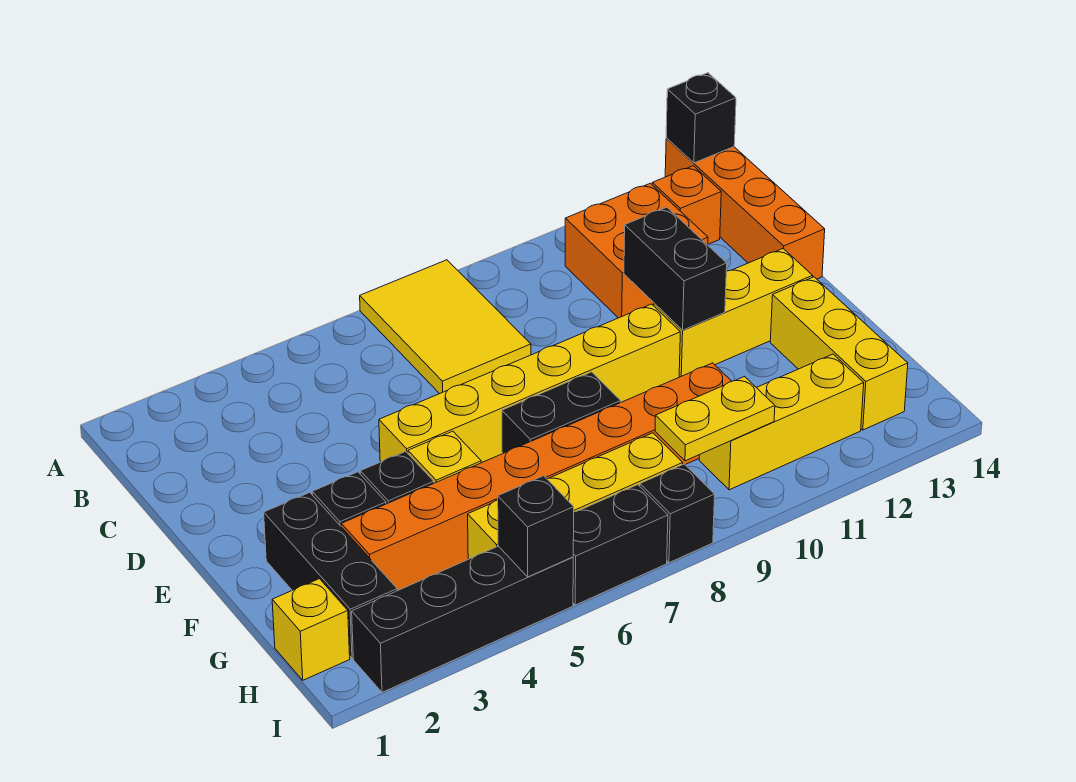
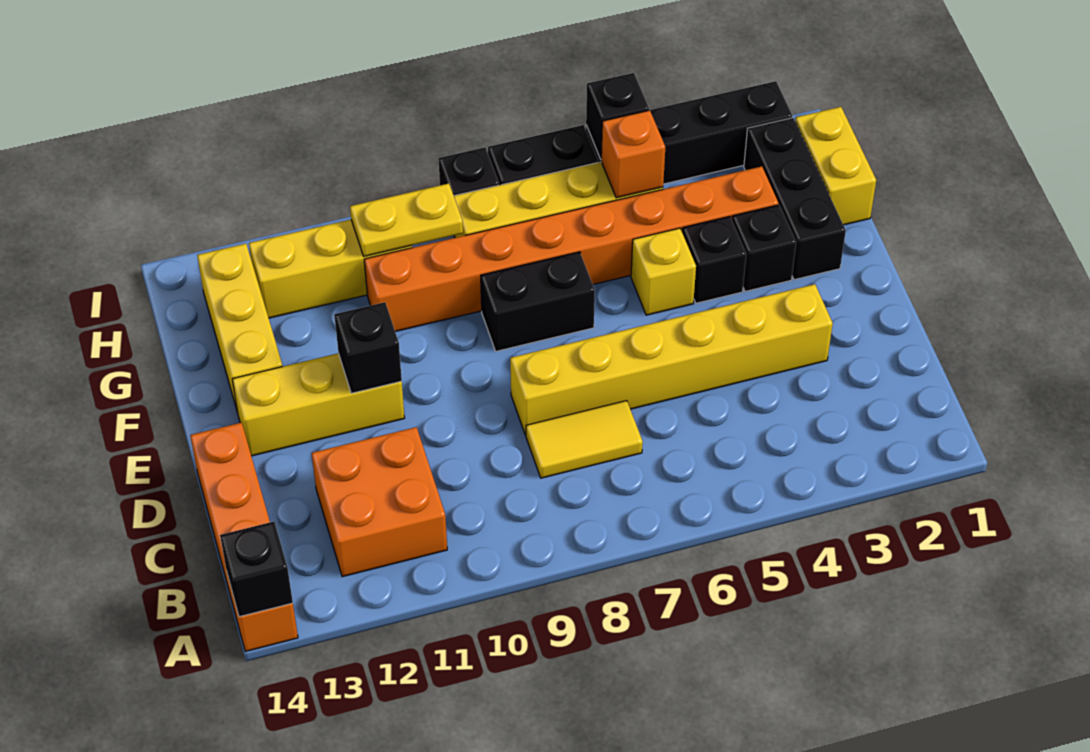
yellow 2x3 tile [360,260,531,394] -> yellow 1x2 tile [526,401,643,478]
orange 1x1 brick [652,166,721,244] -> orange 1x1 brick moved to [601,110,665,198]
black 1x2 brick [624,207,727,330] -> black 1x1 brick [334,302,402,393]
yellow 1x6 brick [379,304,680,463] -> yellow 1x6 brick moved to [510,284,833,435]
yellow 1x1 brick [272,579,350,680] -> yellow 1x2 brick [795,107,876,225]

